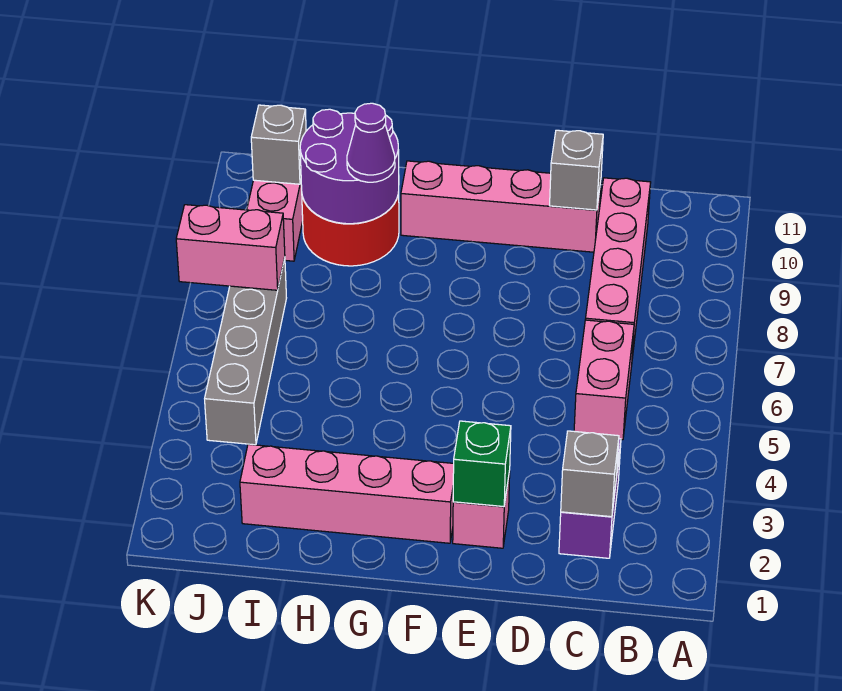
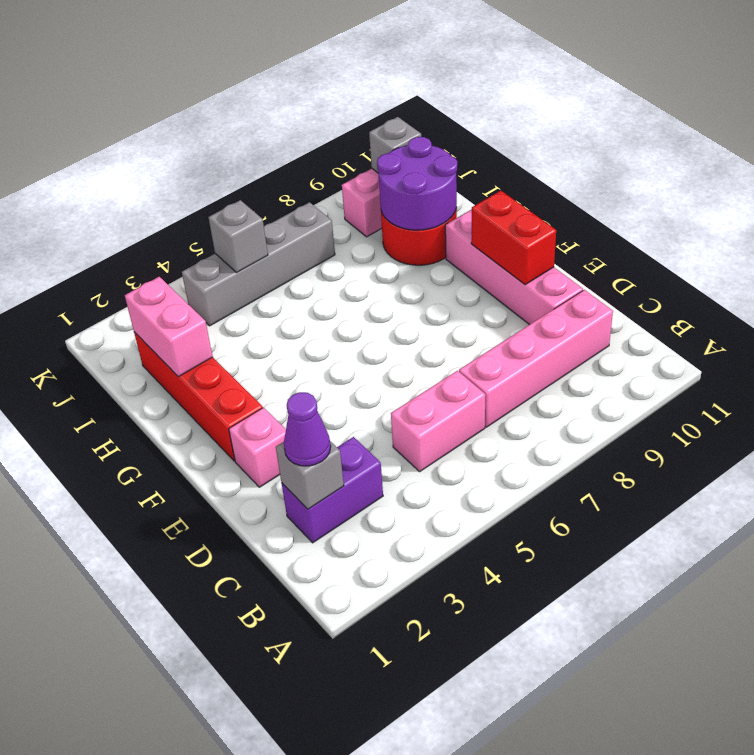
grey 1x1 brick [550,130,603,210] -> grey 1x1 brick moved to [208,200,268,273]
green 1x1 brick [453,421,511,507] -> none
none -> red 1x2 brick [471,191,556,285]
pink 1x4 brick [240,444,454,543] -> red 1x4 brick [134,332,263,461]
purple 1x1 cone [347,103,395,182] -> purple 1x1 cone moved to [284,392,331,466]
pink 1x2 brick [176,205,285,290] -> pink 1x2 brick moved to [125,277,213,377]

